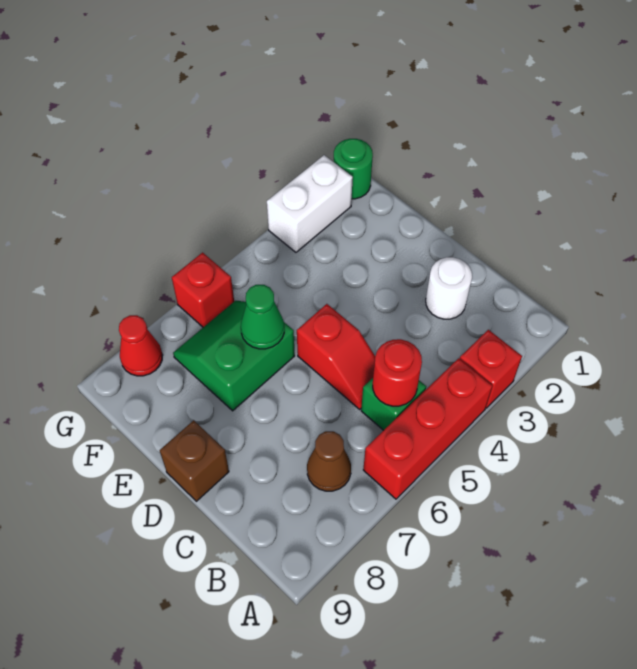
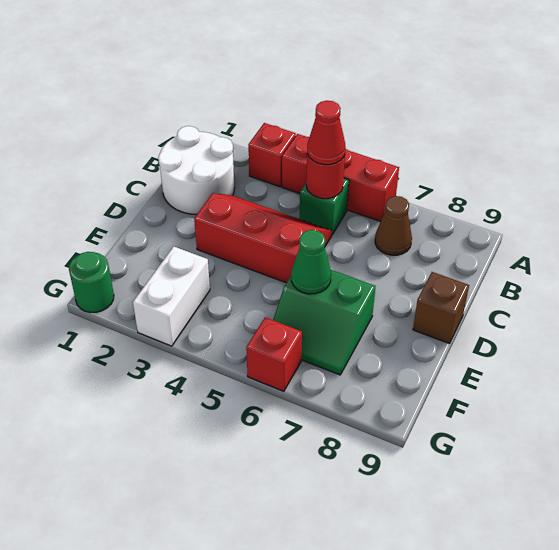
white 1x1 round brick [426,257,472,319] -> white 2x2 round brick [158,126,235,214]
red 1x2 slope [297,304,375,409] -> red 2x3 slope [194,193,332,283]
white 1x2 brick [267,155,353,252] -> white 1x2 brick turned to [133,247,210,346]
red 1x1 cone [119,315,163,376] -> red 1x1 cone moved to [307,101,346,165]

